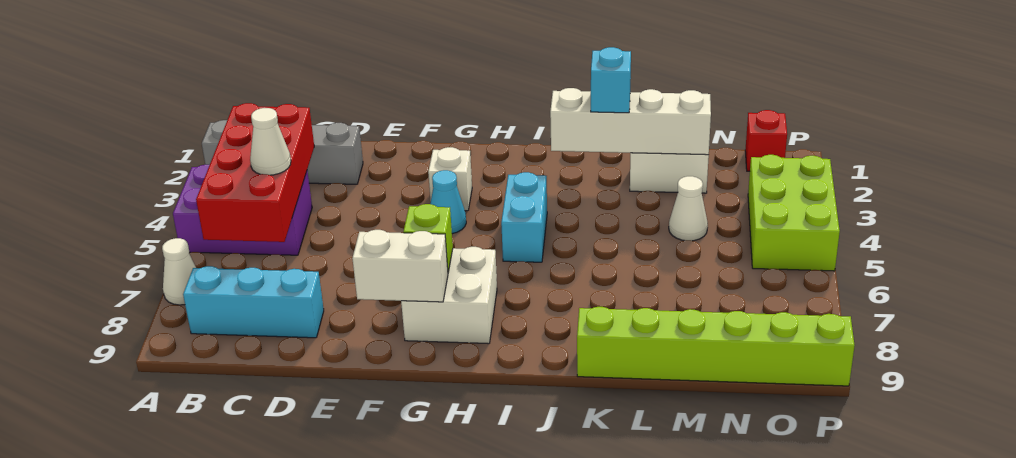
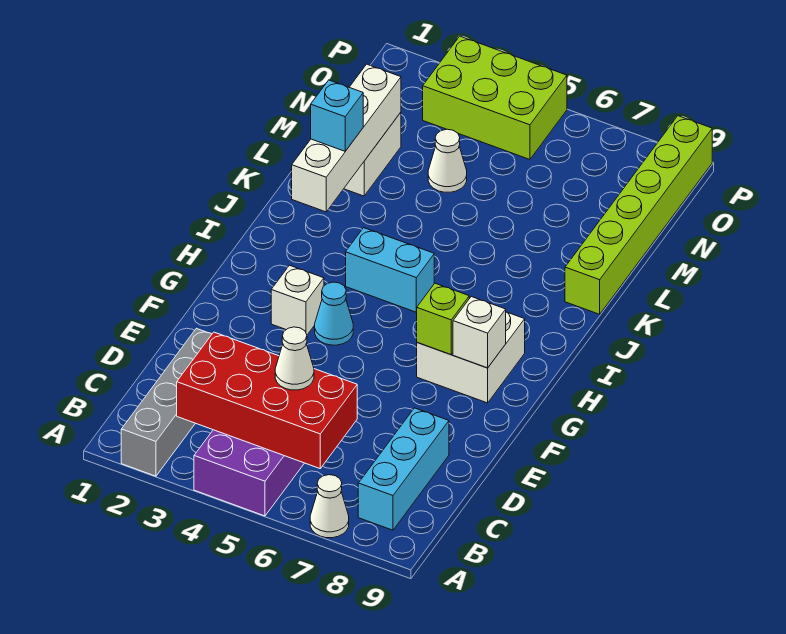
white 1x2 brick [352,230,448,302] -> white 1x1 brick [453,297,506,368]
red 1x1 brick [745,110,787,171] -> none

